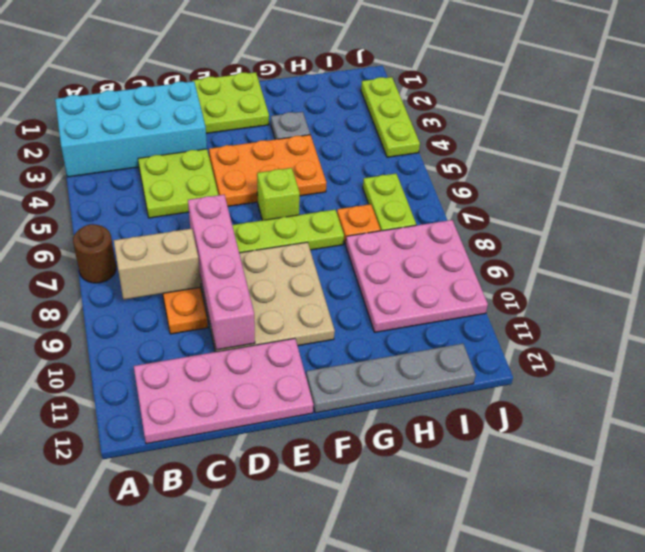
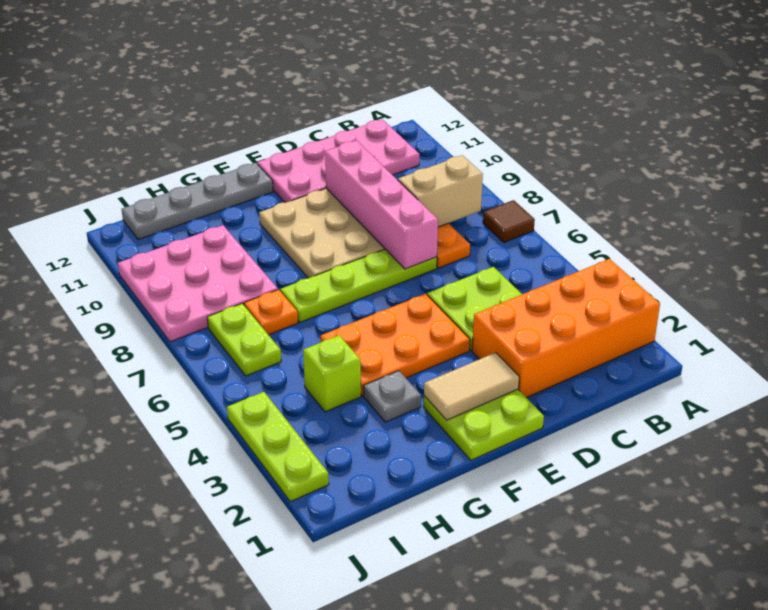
cyan 2x4 brick [55,81,207,177] -> orange 2x4 brick [472,259,660,398]
brown 1x1 round brick [73,224,116,283] -> brown 1x1 tile [483,200,535,242]
none -> tan 1x2 tile [424,353,519,420]
lime 1x1 brick [257,168,300,220] -> lime 1x1 brick moved to [303,335,361,412]

